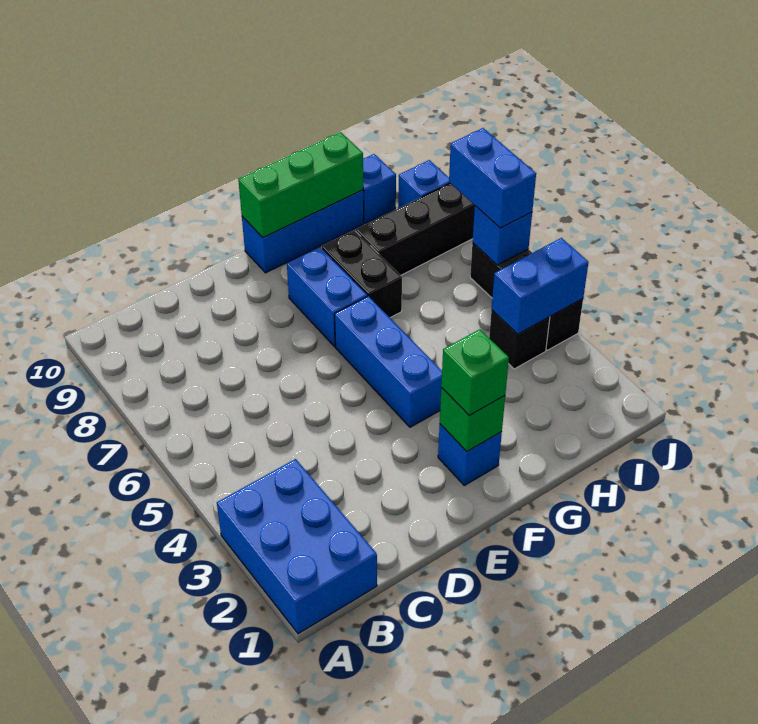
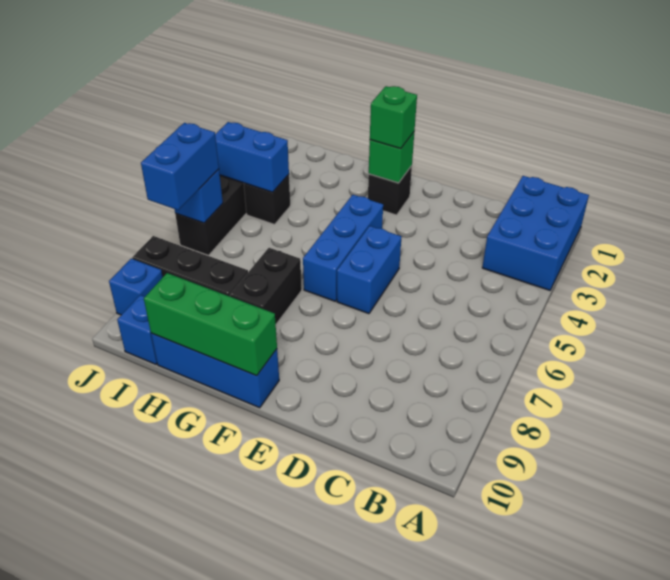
blue 1x1 brick [438,424,502,485] -> black 1x1 brick [368,166,412,215]
blue 1x2 brick [287,247,367,347] -> blue 1x2 brick moved to [337,226,401,314]

